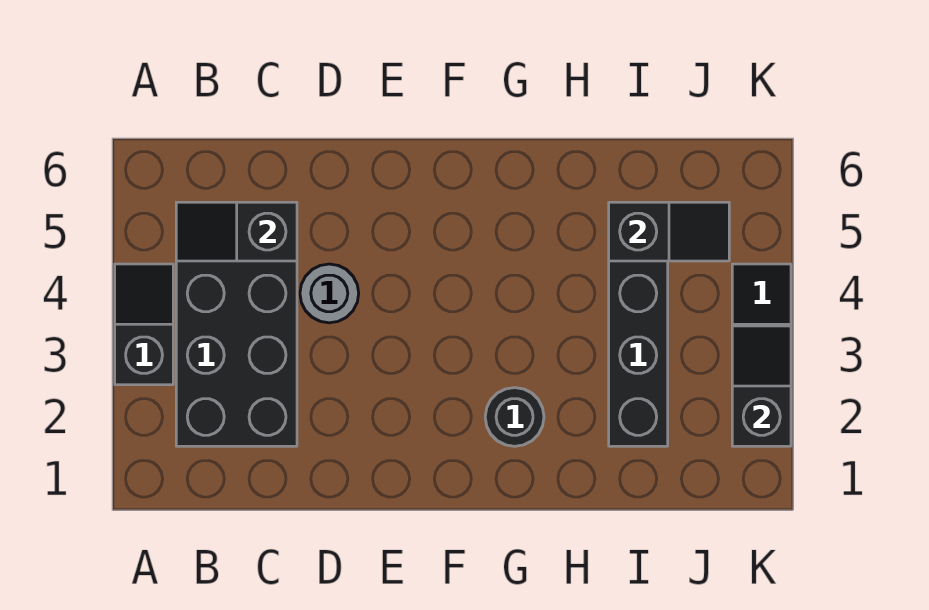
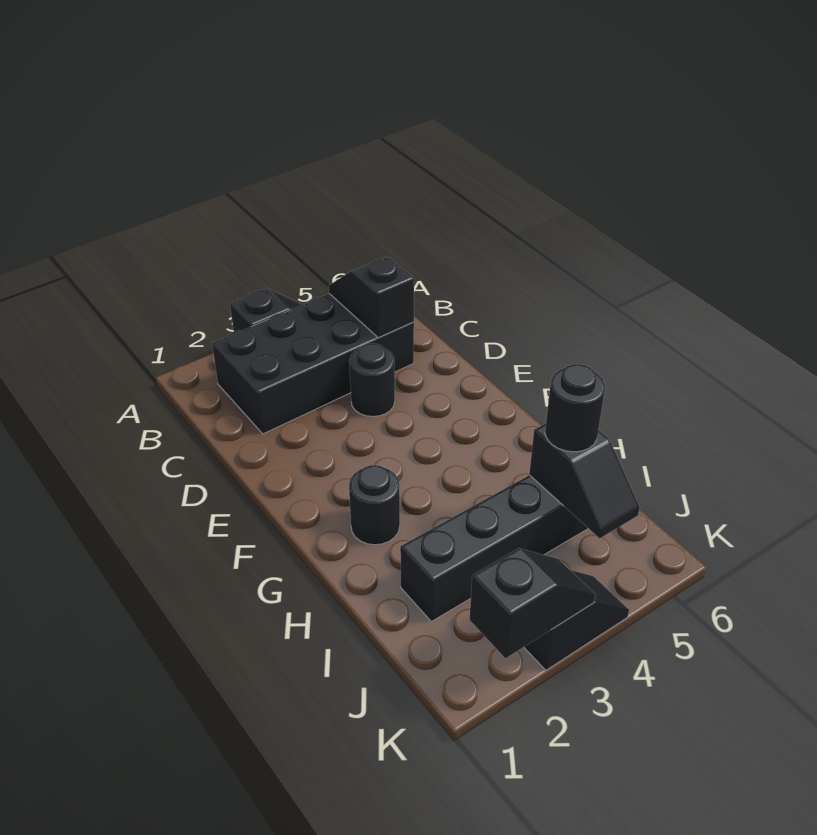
grey 1x1 round brick [300,264,359,323] -> black 1x1 round brick [349,343,395,417]
none -> black 1x1 round brick [545,364,605,452]

